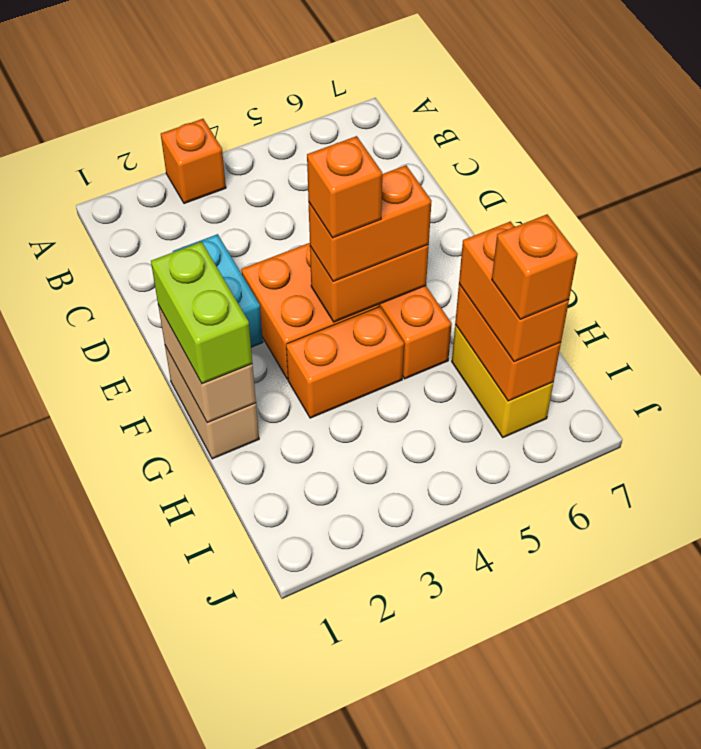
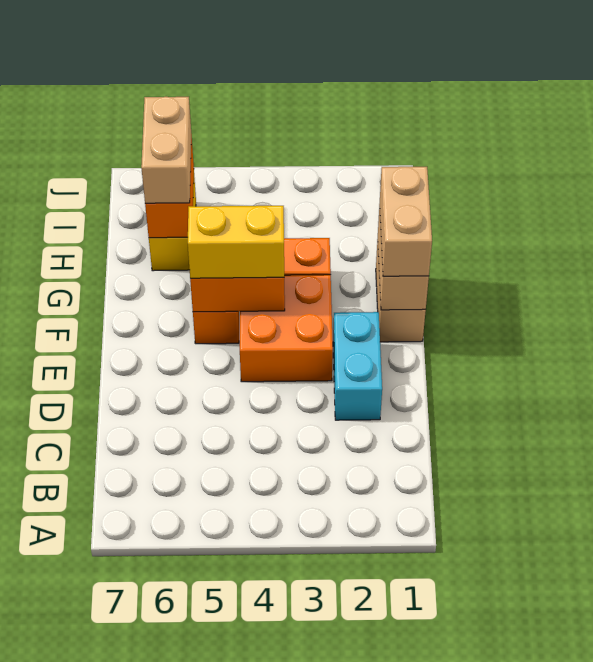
orange 1x1 brick [161,119,226,204] -> none
lime 1x2 brick [151,242,252,384] -> tan 1x2 brick [380,167,432,276]
orange 1x2 brick [309,165,432,281] -> yellow 1x2 brick [187,206,284,278]
orange 1x1 brick [307,136,382,238] -> none
orange 1x2 brick [459,221,569,362] -> tan 1x2 brick [141,97,191,203]
orange 1x1 brick [492,214,578,319] -> none

